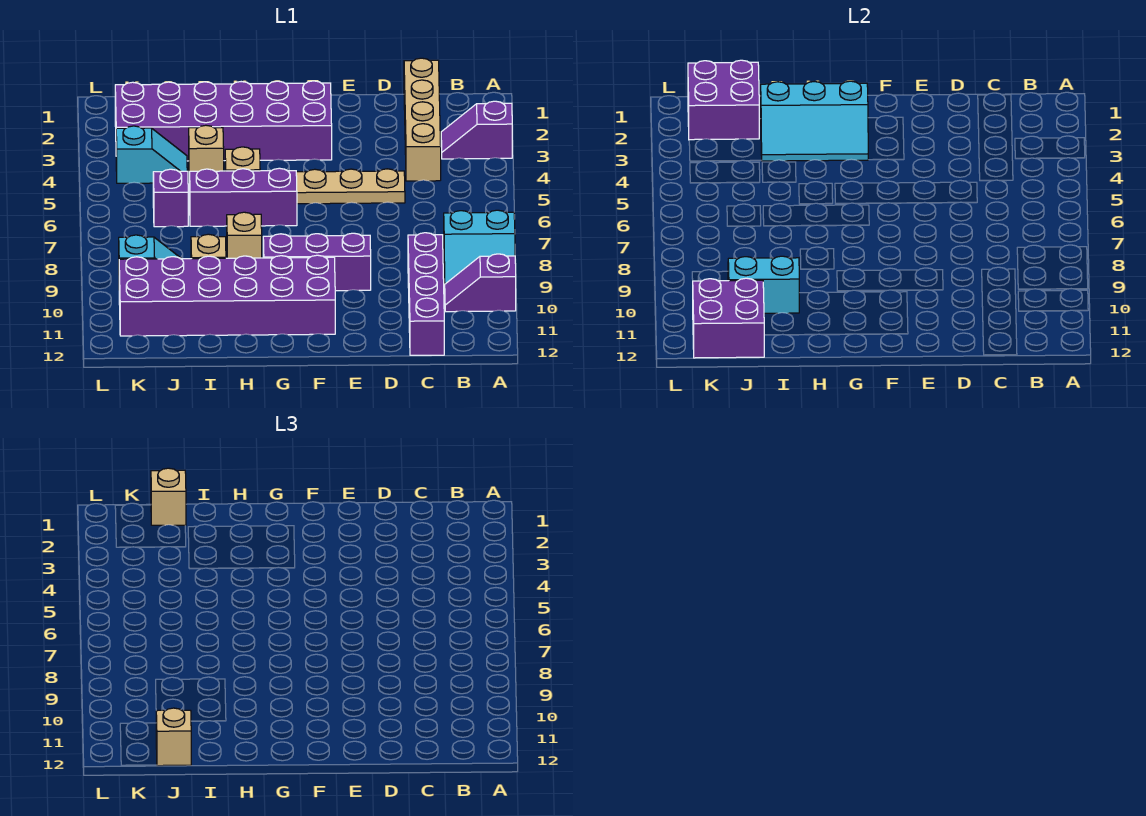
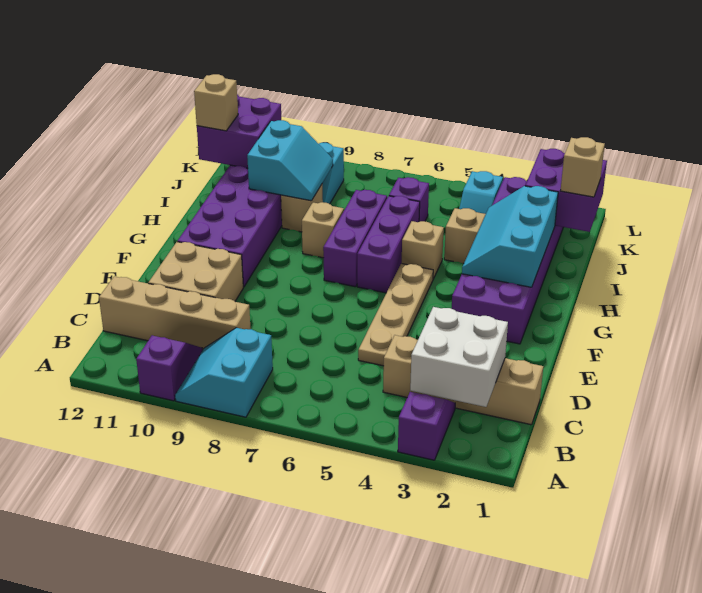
none -> white 2x2 brick [410,307,508,407]
purple 1x4 brick [408,233,444,355] -> tan 1x4 brick [99,276,251,350]
none -> tan 2x2 brick [148,242,243,301]
purple 1x3 brick [263,233,371,291] -> purple 1x3 brick moved to [323,190,387,287]

